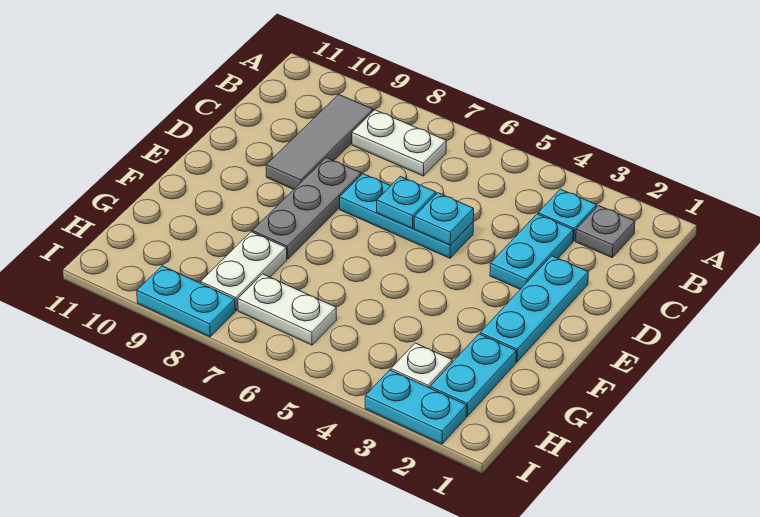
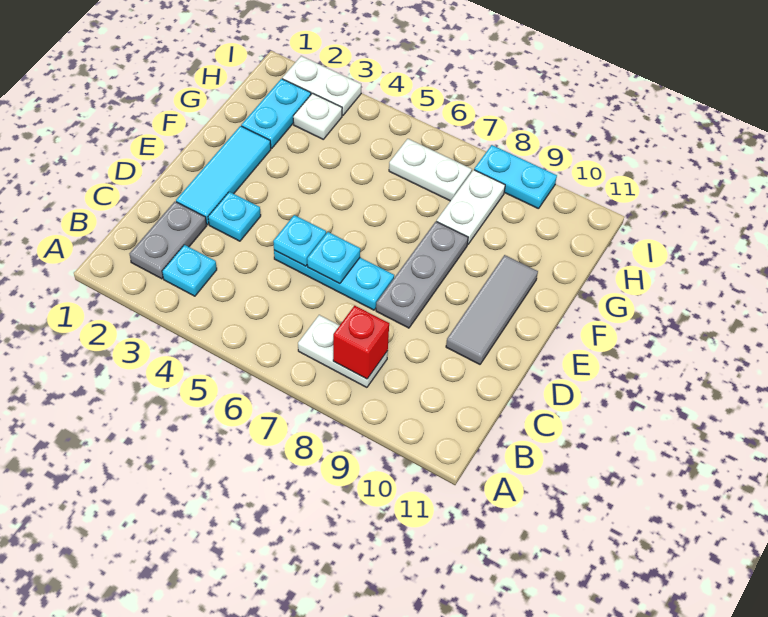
grey 1x1 plate [576,206,635,258] -> grey 1x2 plate [130,202,207,279]
none -> red 1x1 brick [333,305,389,379]
grey 1x3 tile [266,95,373,189] -> grey 1x3 tile moved to [446,255,538,364]
cyan 1x2 plate [490,214,573,289] -> cyan 1x1 plate [208,192,261,241]
cyan 1x3 plate [480,256,588,362] -> cyan 1x3 tile [176,126,271,225]
cyan 1x2 plate [365,370,467,444] -> white 1x2 plate [282,56,361,116]

